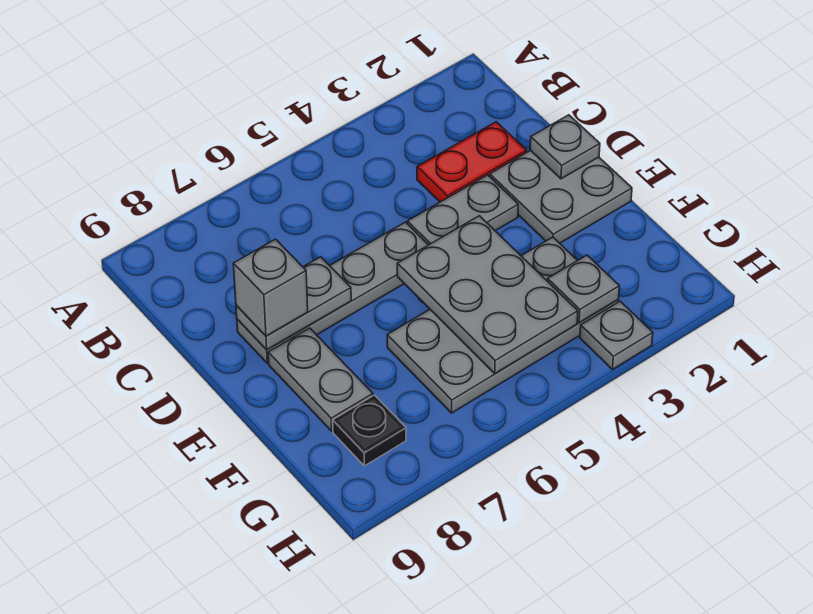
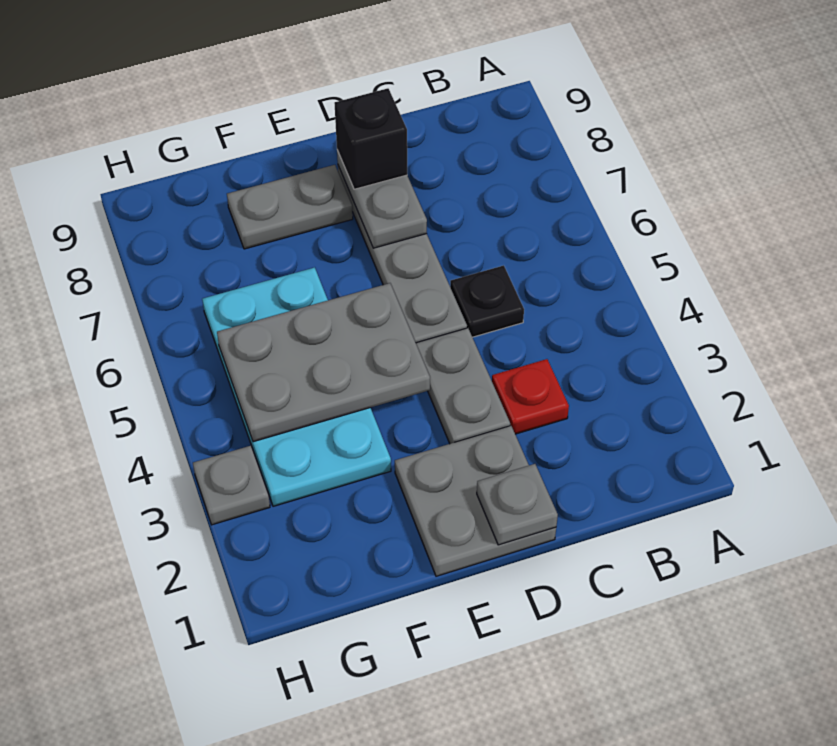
red 1x2 plate [417,122,527,202] -> red 1x1 plate [492,359,569,434]
grey 1x1 brick [233,239,308,336] -> black 1x1 brick [334,88,407,189]
grey 2x4 plate [387,237,618,413] -> cyan 2x4 plate [202,267,391,506]
grey 1x1 plate [548,255,619,323] -> none
black 1x1 plate [333,395,406,466] -> black 1x1 plate moved to [450,265,524,337]

